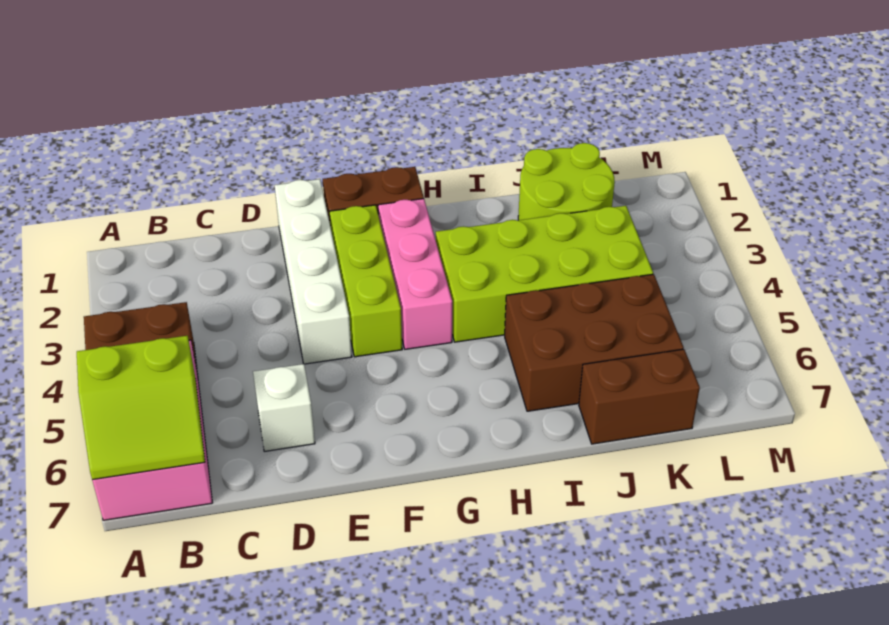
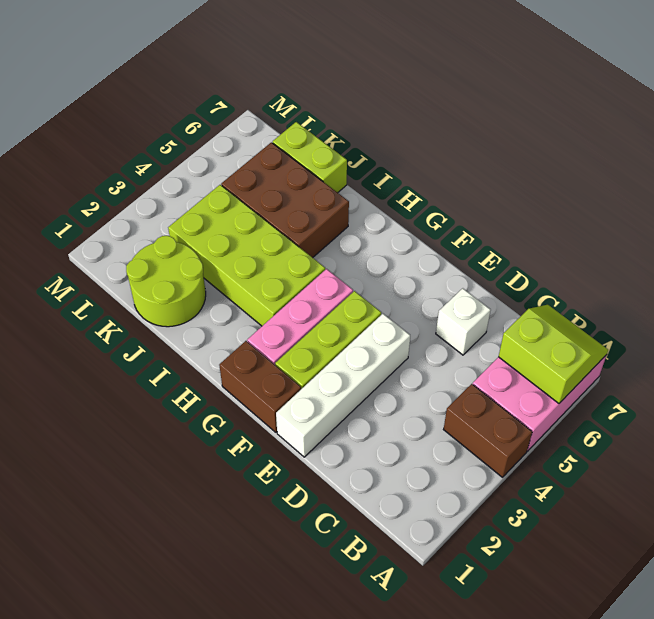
brown 1x2 brick [579,349,700,444] -> lime 1x2 brick [273,122,347,193]

